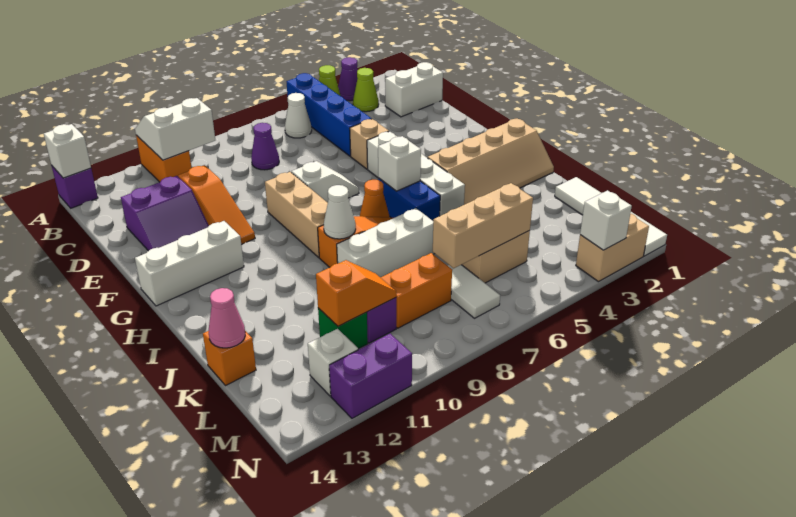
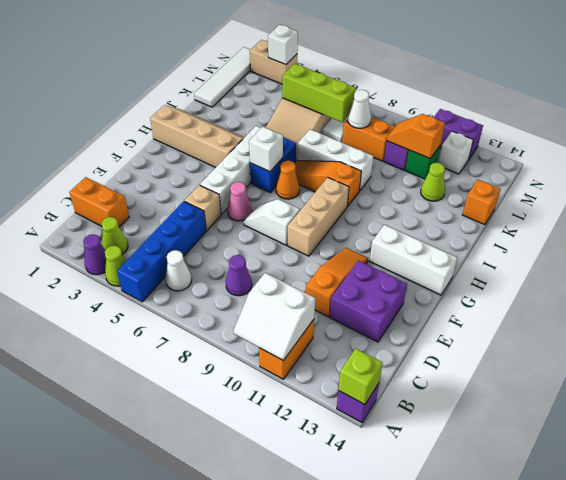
white 1x1 brick [44,124,91,178] -> lime 1x1 brick [338,349,383,405]
white 1x2 brick [385,62,443,117] -> orange 1x2 brick [69,177,129,227]
purple 2x2 slope [121,176,209,251] -> purple 2x2 brick [330,260,407,342]
white 1x1 cone [324,185,356,239] -> white 1x1 cone moved to [348,90,371,128]
none -> lime 1x1 cone [421,163,445,201]
pink 1x1 cone [208,288,245,348] -> pink 1x1 cone moved to [227,182,252,221]
tan 1x3 brick [433,183,533,268] -> lime 1x3 brick [282,64,356,122]

